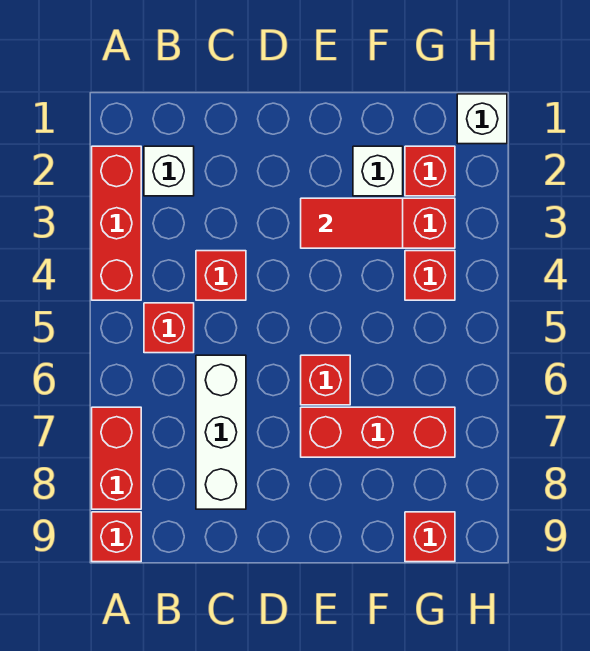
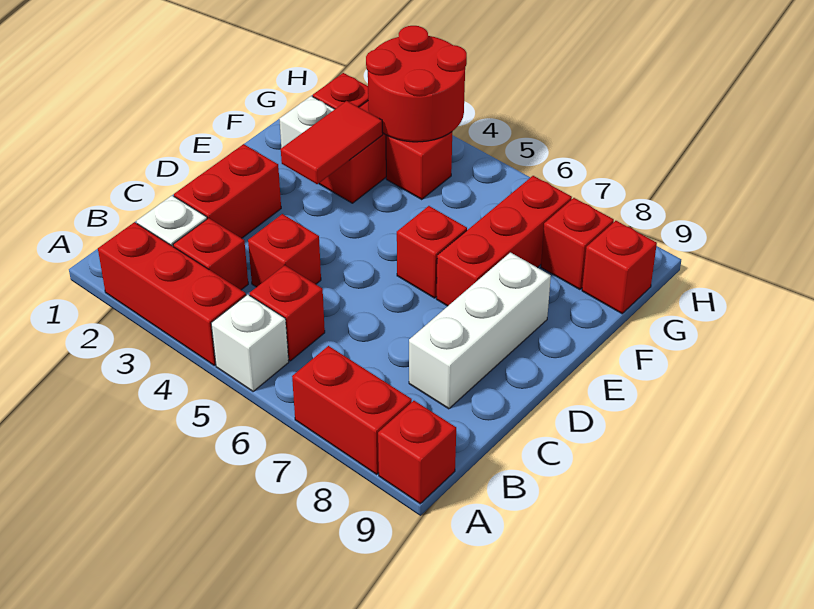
none -> red 1x1 brick [173,218,248,290]
none -> red 1x2 brick [174,144,281,238]
white 1x3 brick [196,355,246,509] -> white 1x3 brick turned to [409,253,551,409]
none -> red 2x2 round brick [366,26,467,142]
none -> red 1x1 brick [541,198,614,290]
white 1x1 brick [457,94,507,144] -> white 1x1 brick moved to [211,294,289,392]

